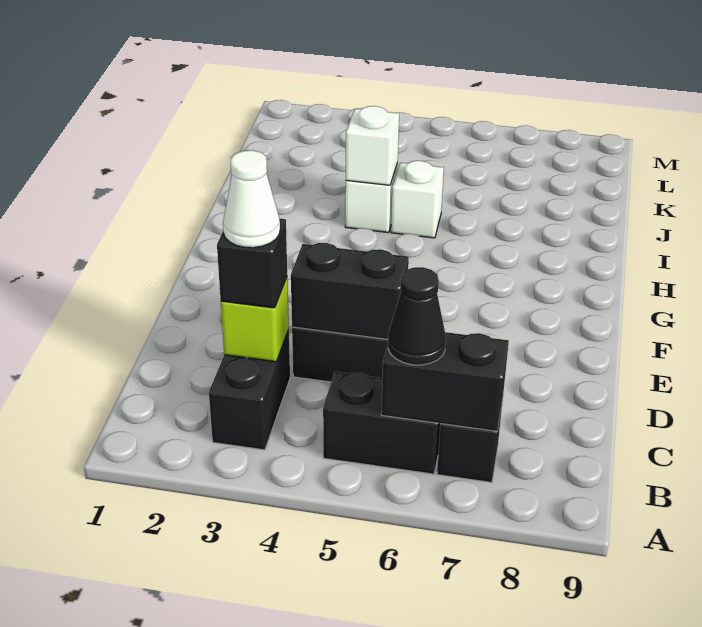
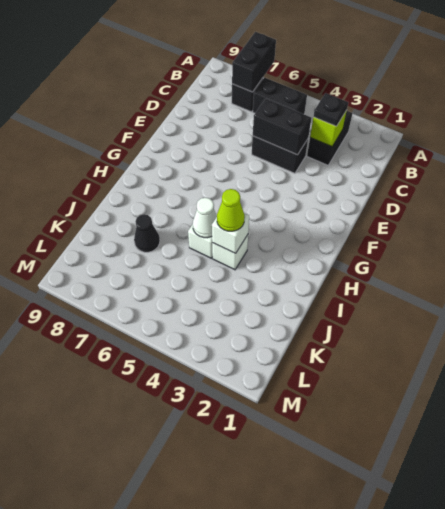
black 1x2 brick [381,332,509,431] -> black 1x2 brick turned to [232,32,276,92]
black 1x1 cone [388,267,446,365] -> black 1x1 cone moved to [134,214,160,252]
black 1x1 brick [217,219,287,308] -> black 1x1 plate [313,93,348,126]
white 1x1 cone [223,150,280,248] -> white 1x1 cone moved to [193,198,217,238]
none -> lime 1x1 cone [217,189,245,231]

